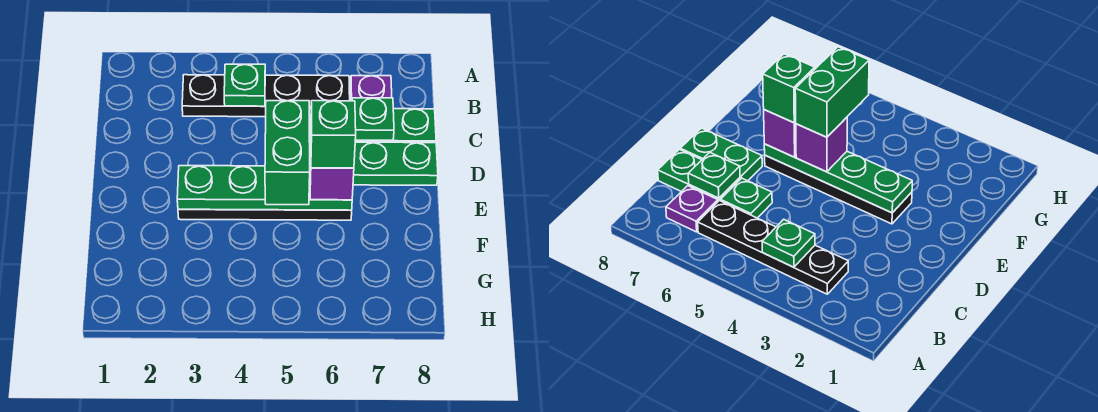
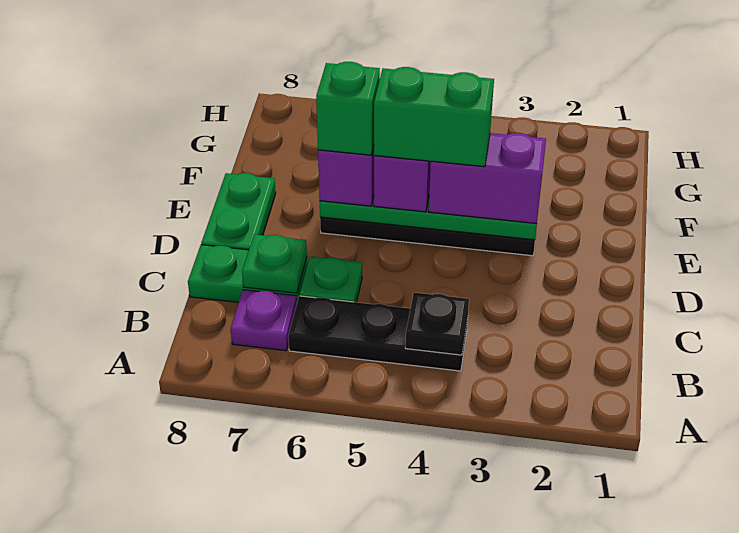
black 1x4 plate [182,75,350,117] -> black 1x3 plate [288,296,468,371]
green 1x1 plate [224,64,265,106] -> black 1x1 plate [405,293,469,355]
green 1x2 plate [353,142,438,185] -> green 1x2 plate turned to [201,173,276,250]
none -> purple 1x2 brick [429,133,546,224]
green 1x2 brick [265,101,310,205] -> green 1x2 brick turned to [374,67,494,167]

